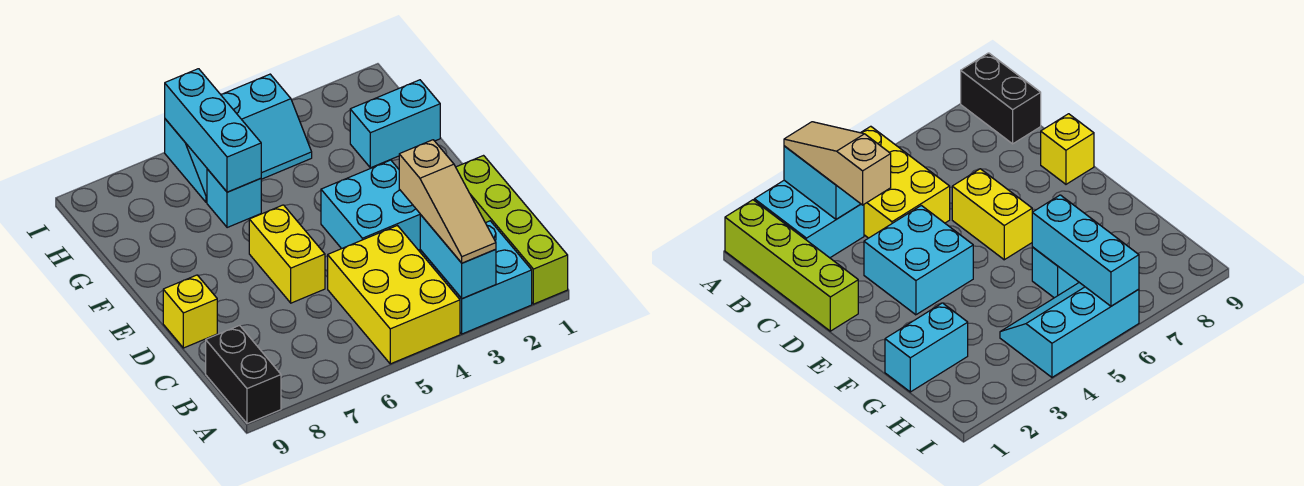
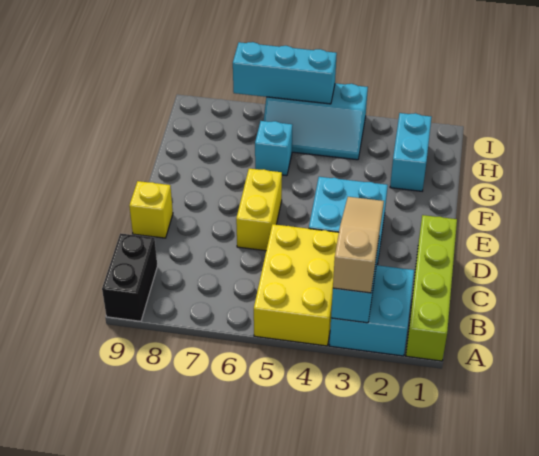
tan 1x3 slope [399,140,496,263] -> tan 1x3 slope turned to [333,197,384,293]
cyan 1x2 brick [350,80,440,168] -> cyan 1x2 brick turned to [390,113,432,191]
cyan 1x3 brick [165,69,261,192] -> cyan 1x3 brick turned to [233,42,337,104]

